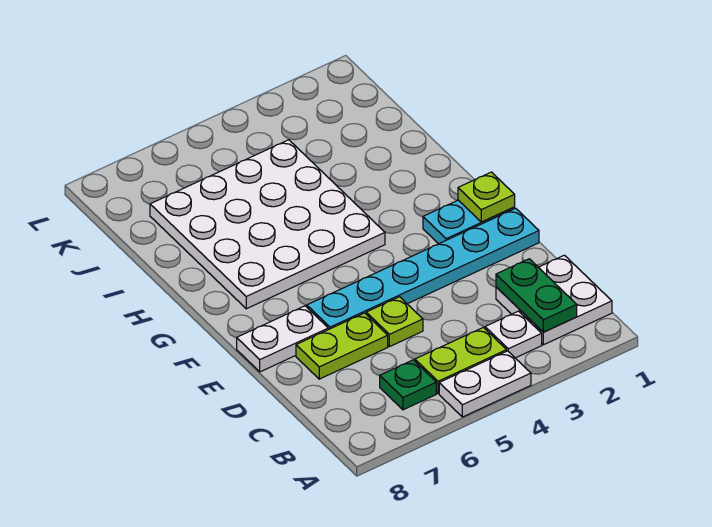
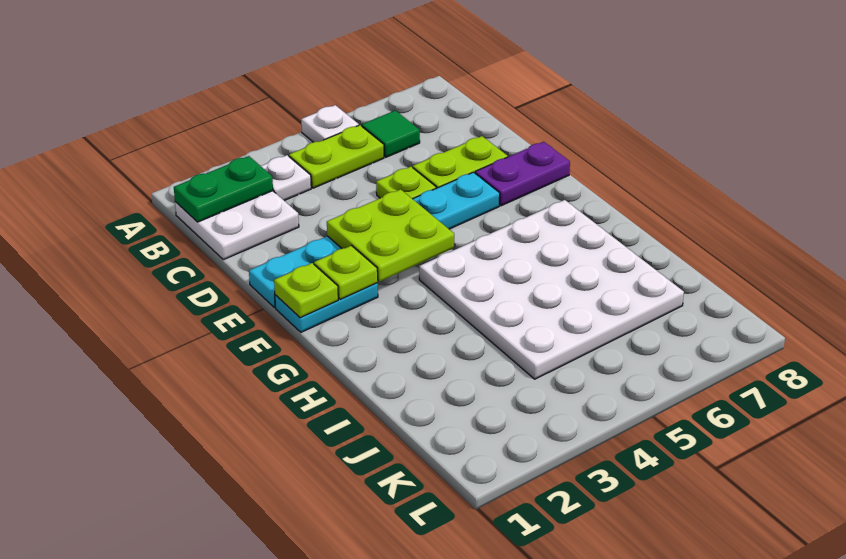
white 1x2 plate [439,351,531,417] -> white 1x1 plate [301,105,359,142]
green 1x2 plate [496,259,577,332] -> green 1x2 plate turned to [174,156,273,222]
green 1x1 plate [380,360,436,410] -> green 1x1 tile [362,110,420,157]
none -> lime 2x2 plate [327,189,454,281]
white 1x2 plate [237,306,328,372] -> purple 1x2 plate [475,142,570,206]
none -> lime 1x1 plate [314,246,378,300]

